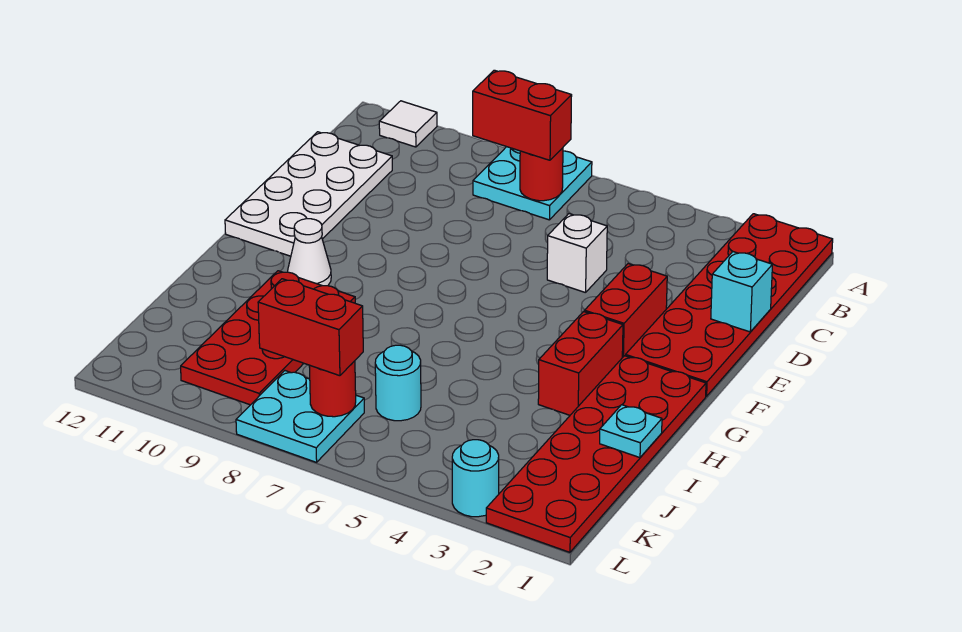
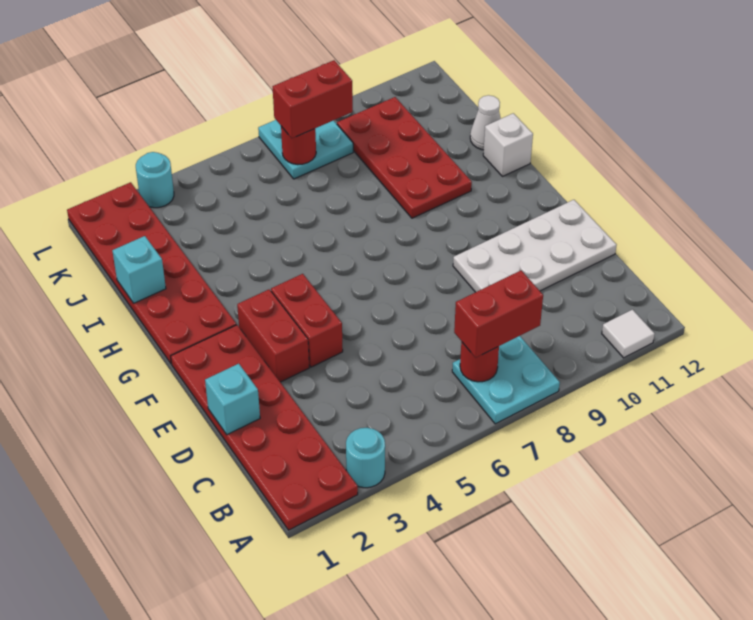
white 2x4 plate [225,132,392,256] -> white 2x4 plate turned to [453,200,616,292]
white 1x1 brick [547,214,607,293] -> white 1x1 brick moved to [483,113,533,176]
red 1x2 brick [538,312,623,415] -> red 1x2 brick moved to [271,274,343,367]
white 1x1 cone [288,219,331,286] -> white 1x1 cone moved to [470,95,501,150]
cyan 1x1 plate [600,405,662,458] -> cyan 1x1 brick [112,236,166,303]
cyan 1x1 round brick [375,345,421,421] -> cyan 1x1 round brick moved to [346,428,385,488]

